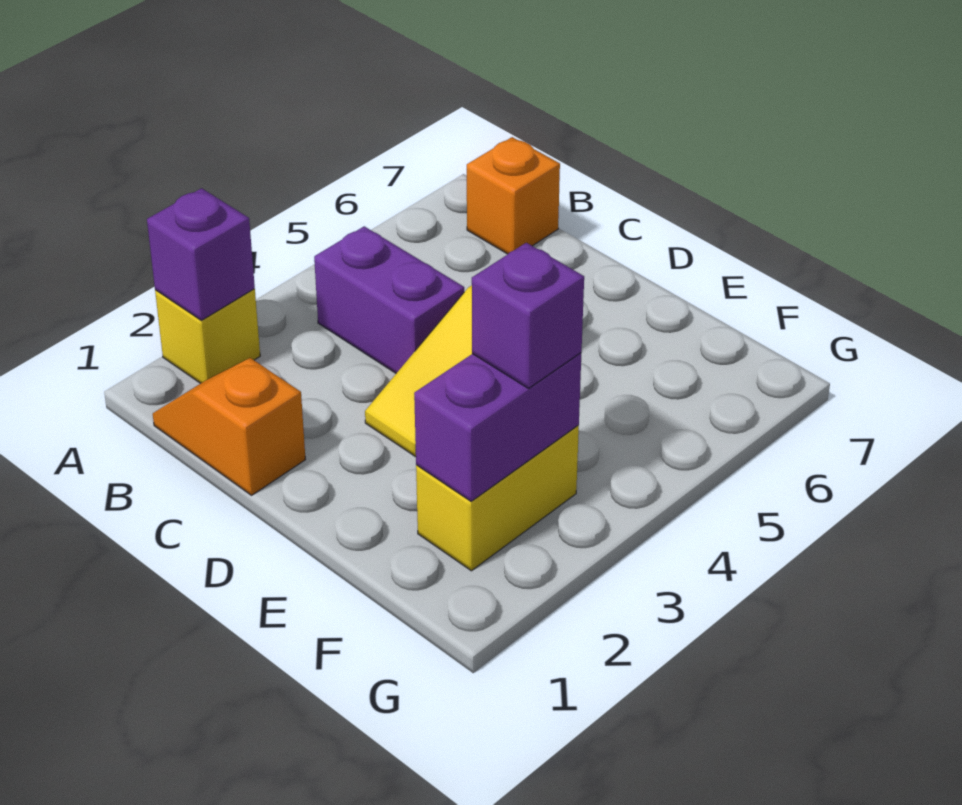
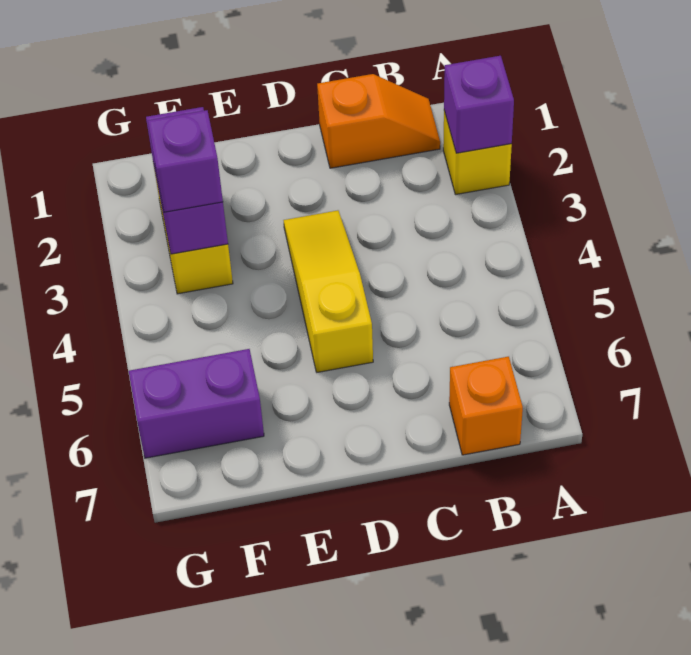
purple 1x2 brick [314,226,464,373] -> purple 1x2 brick moved to [129,349,264,458]

